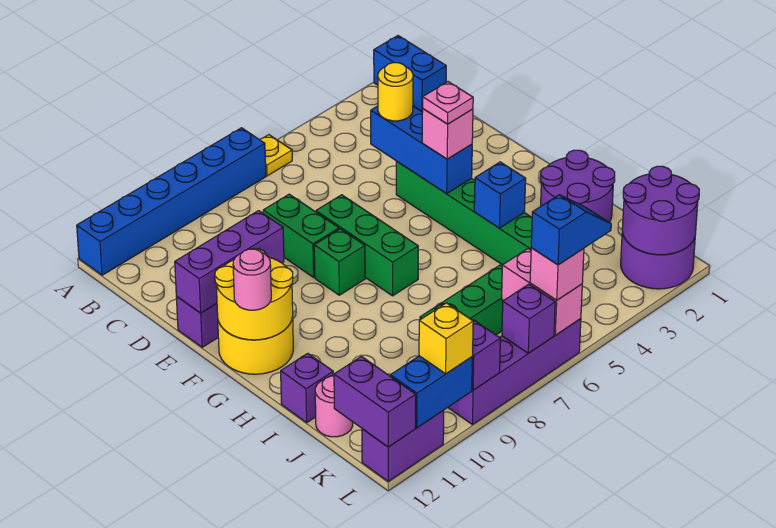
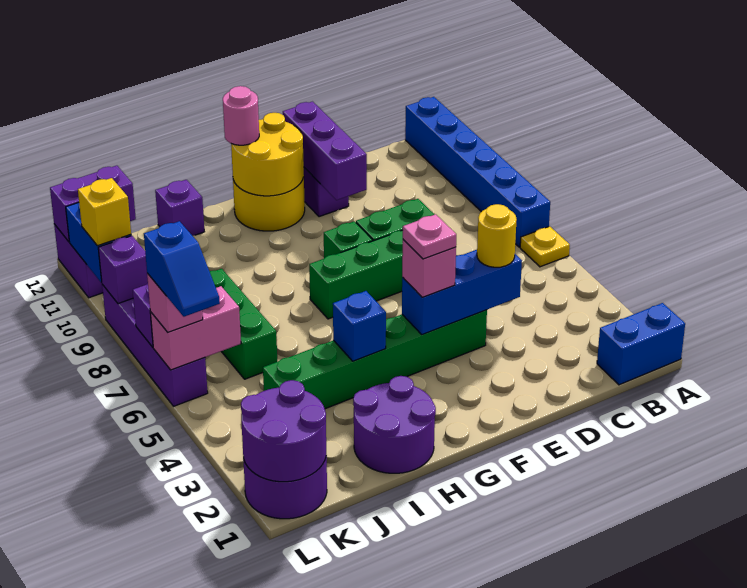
pink 1x1 round brick [315,376,353,437] -> none

